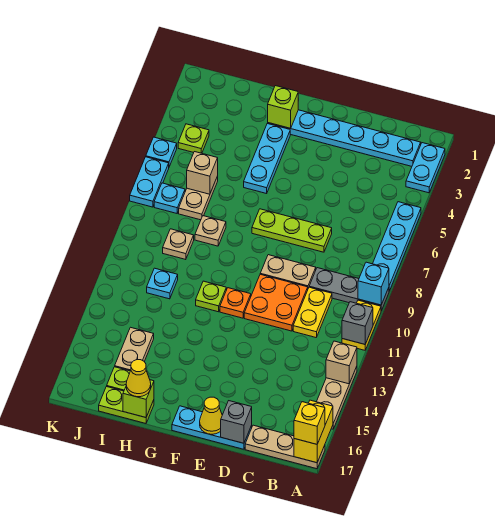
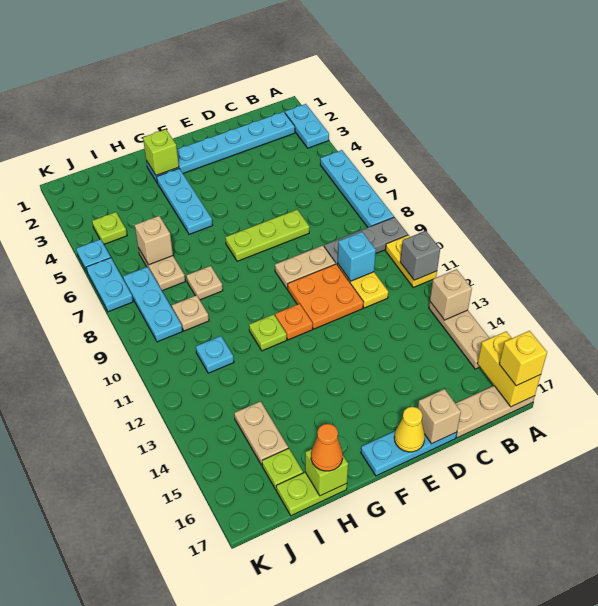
cyan 1x1 brick [358,262,389,305] -> cyan 1x1 brick moved to [338,232,376,281]
grey 1x1 brick [221,401,252,443] -> tan 1x1 brick [418,389,461,444]
yellow 1x1 cone [126,360,151,397] -> orange 1x1 cone [311,424,343,471]
cyan 1x1 plate [154,183,185,213] -> cyan 1x3 plate [123,267,182,342]

